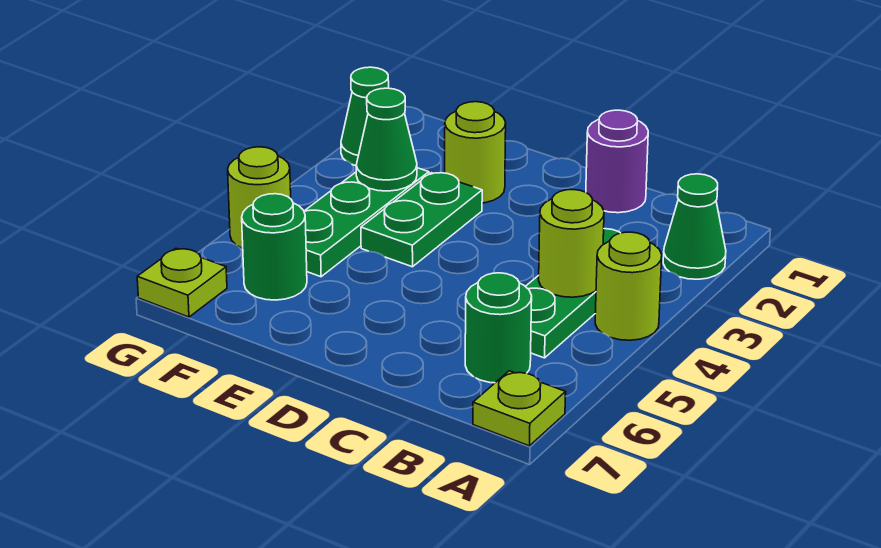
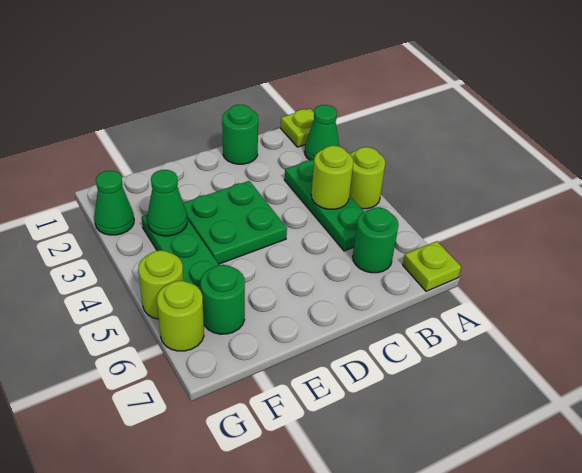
purple 1x1 round brick [586,110,648,213] -> green 1x1 round brick [222,105,258,164]
lime 1x1 round brick [445,102,506,203] -> lime 1x1 round brick moved to [157,281,204,351]
green 1x2 plate [361,173,482,267] -> green 2x2 plate [183,181,287,264]
lime 1x1 plate [137,248,227,317] -> lime 1x1 plate moved to [281,109,314,147]

